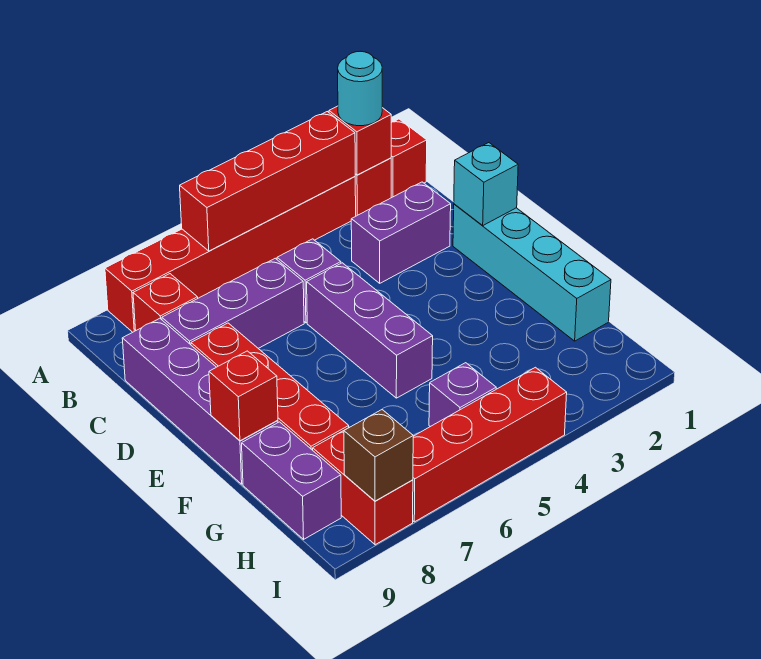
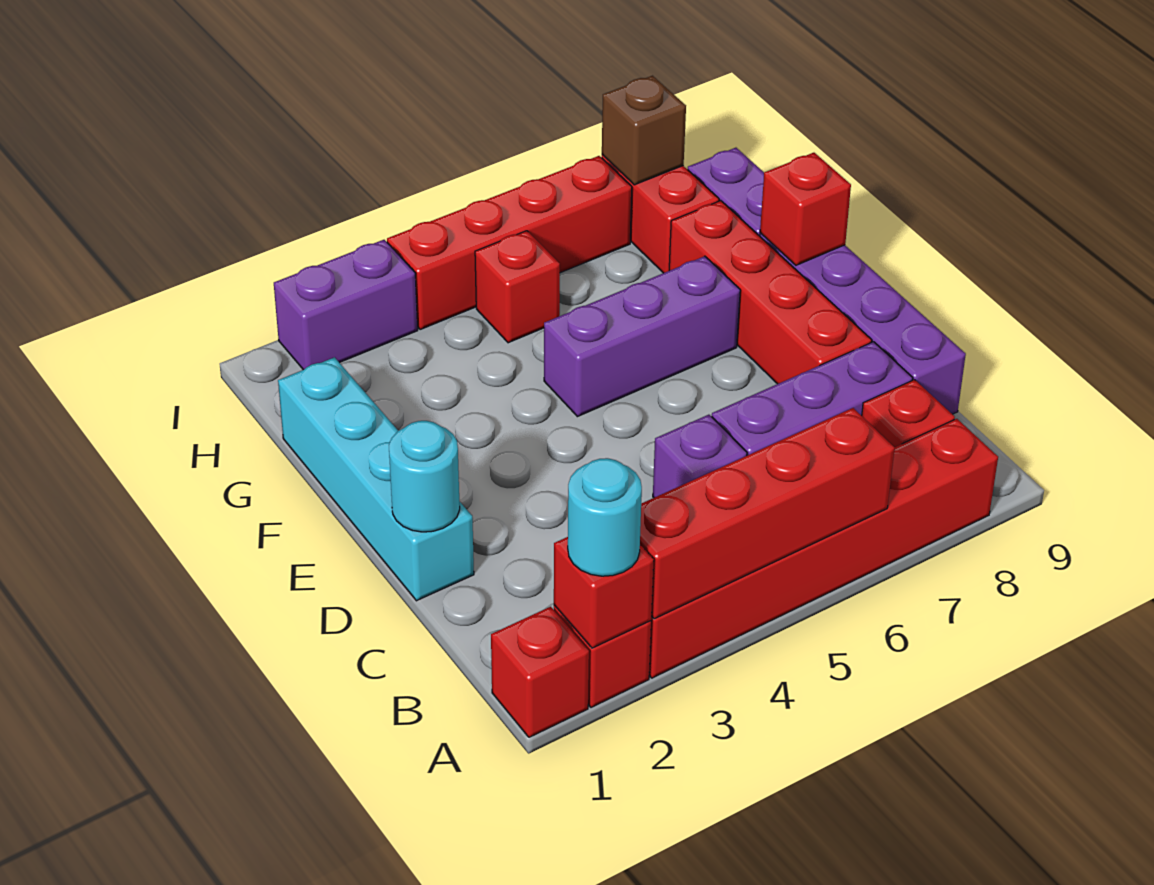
purple 1x2 brick [351,182,451,283] -> purple 1x2 brick moved to [274,240,418,370]
cyan 1x1 brick [454,143,518,226] -> cyan 1x1 round brick [389,421,460,532]
purple 1x3 brick [307,263,433,398] -> purple 1x3 brick turned to [544,256,740,417]
purple 1x1 brick [429,363,496,427] -> red 1x1 brick [475,231,560,343]

